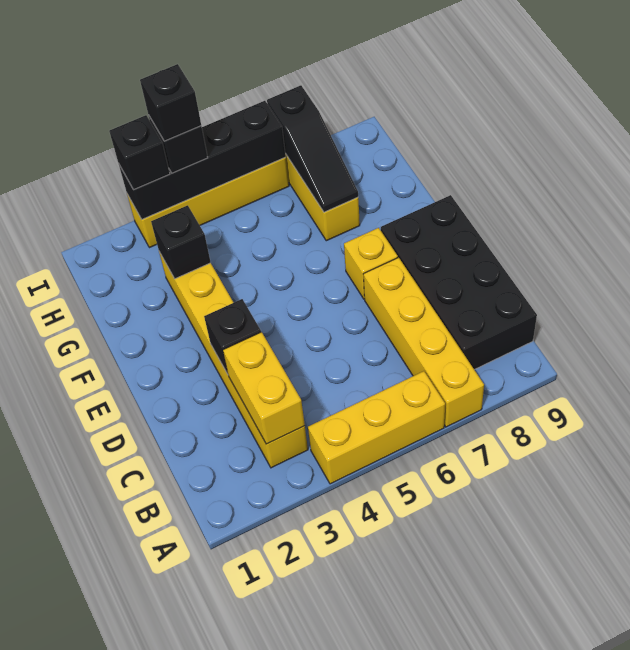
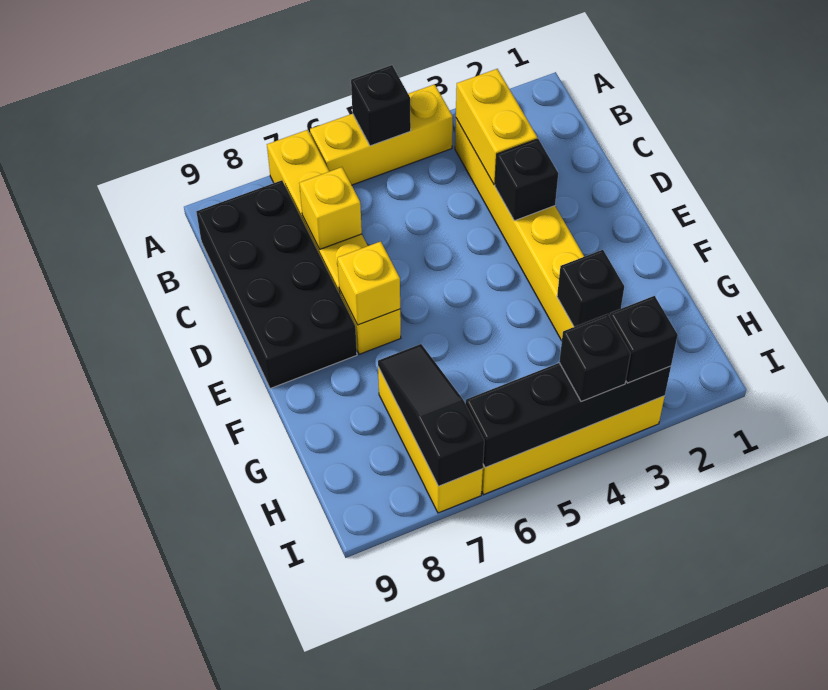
none -> yellow 1x1 brick [299,167,362,249]
none -> yellow 1x1 brick [337,241,400,325]
black 1x1 brick [140,64,201,141] -> black 1x1 brick moved to [351,65,411,146]

